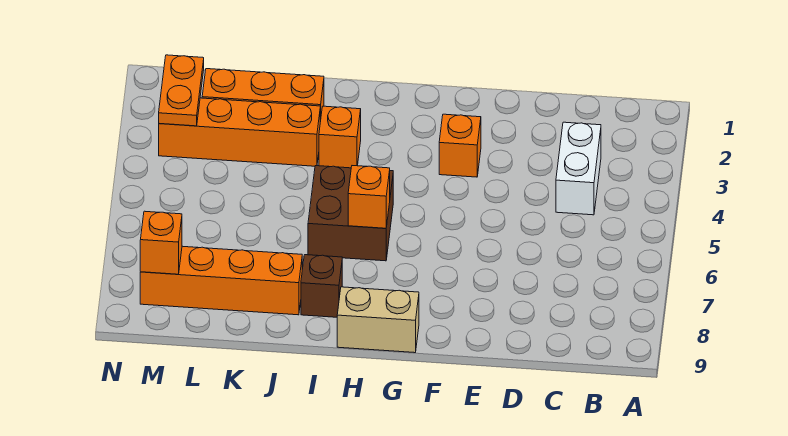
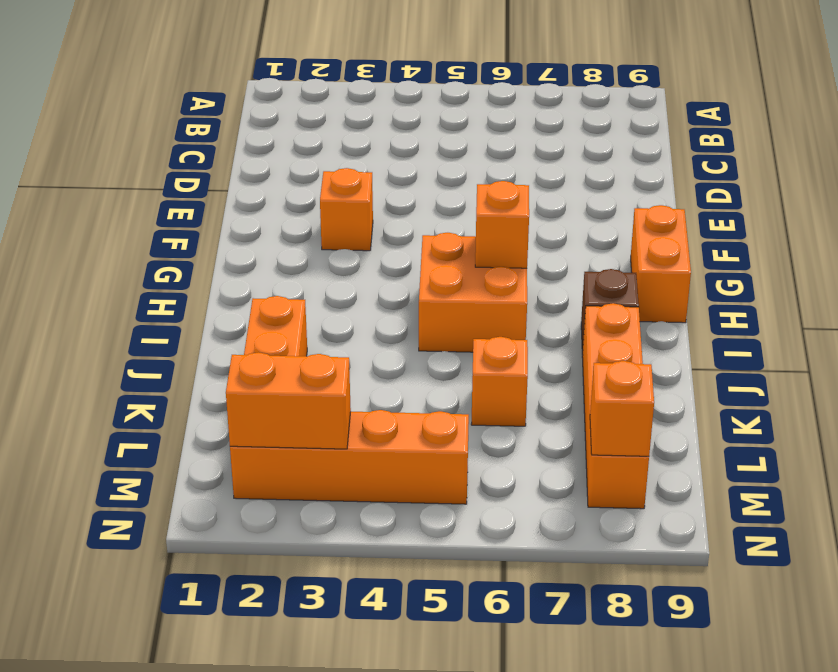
white 1x2 brick [556,122,601,215] -> none
tan 1x2 brick [337,287,419,353] -> orange 1x2 brick [631,205,691,323]
brown 2x2 brick [308,166,393,261] -> orange 2x2 brick [419,233,527,352]
orange 1x1 brick [319,106,361,168] -> orange 1x1 brick moved to [471,337,528,426]
orange 1x4 brick [159,98,320,166] -> orange 1x4 brick turned to [230,410,469,504]
orange 1x2 plate [159,55,204,126] -> orange 1x2 brick [226,352,351,449]

